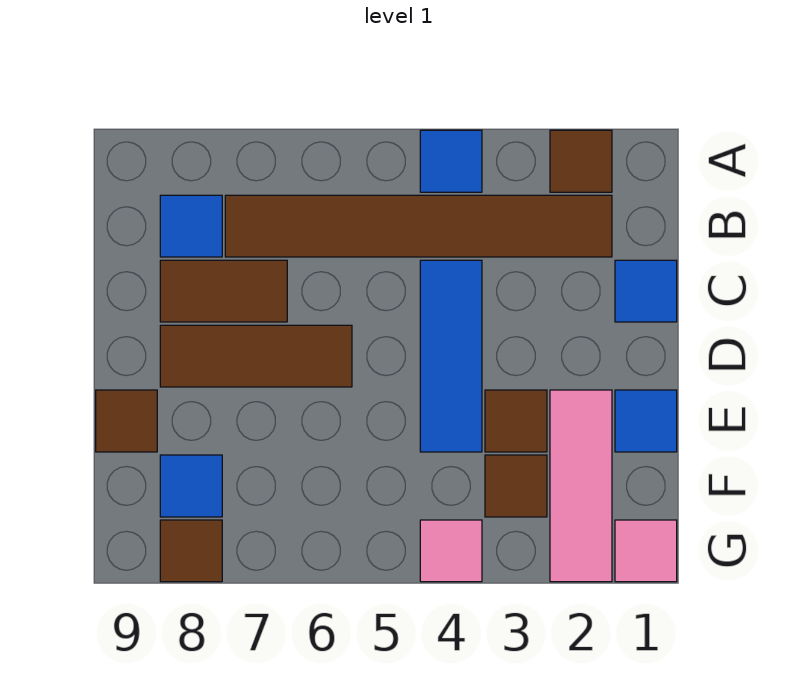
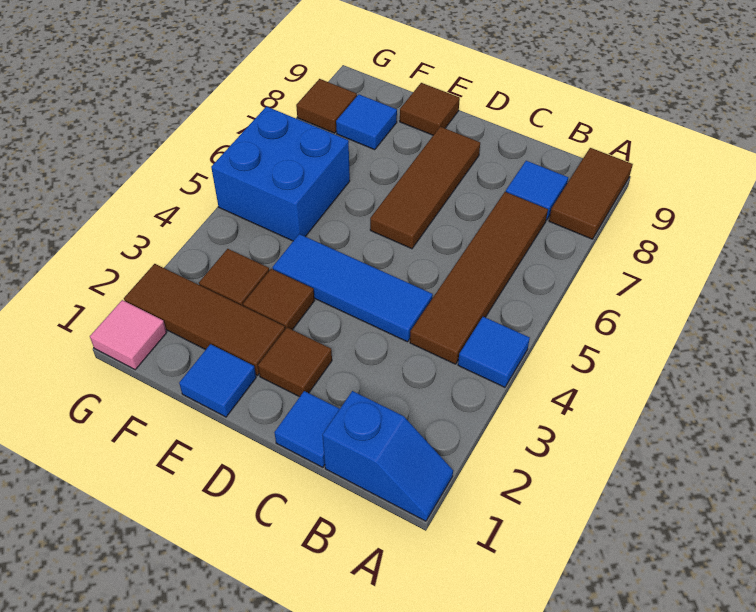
none -> blue 1x2 slope [322,391,453,521]
brown 1x1 tile [550,130,612,192] -> brown 1x1 tile moved to [258,328,332,397]
brown 1x6 tile [225,195,612,257] -> brown 1x4 tile [410,192,548,364]
brown 1x2 tile [160,260,287,322] -> brown 1x2 tile moved to [549,148,633,239]
pink 1x3 tile [550,390,612,582] -> brown 1x3 tile [124,264,285,376]
none -> blue 2x2 brick [211,107,350,241]
pink 1x1 tile [420,520,482,582] -> none

